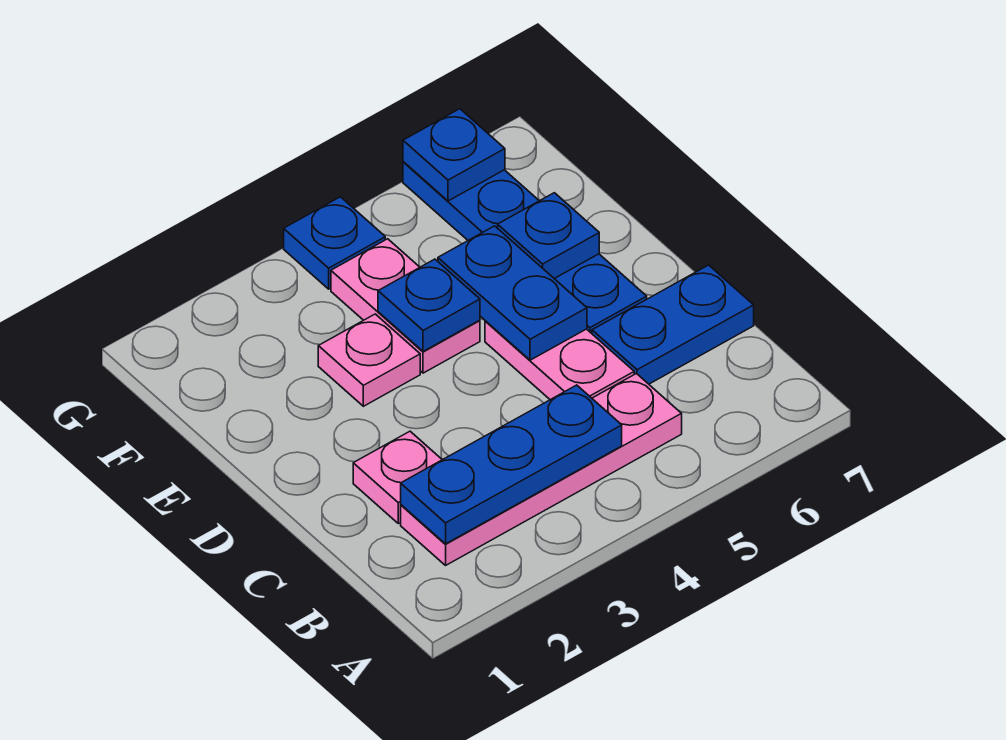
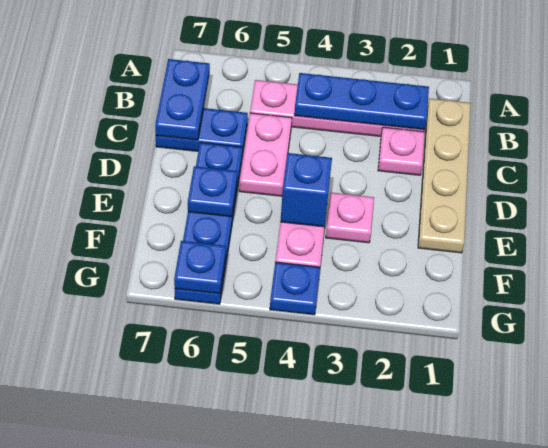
none -> tan 1x4 plate [418,98,471,253]
blue 1x2 plate [438,226,587,360] -> blue 1x2 plate moved to [155,59,210,140]
blue 1x1 plate [378,259,480,351] -> blue 1x1 brick [280,153,332,227]

